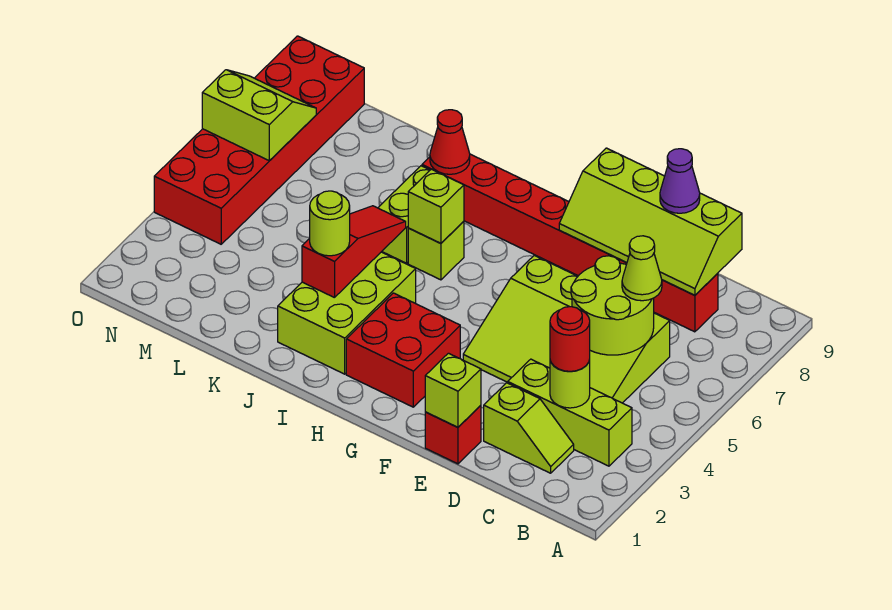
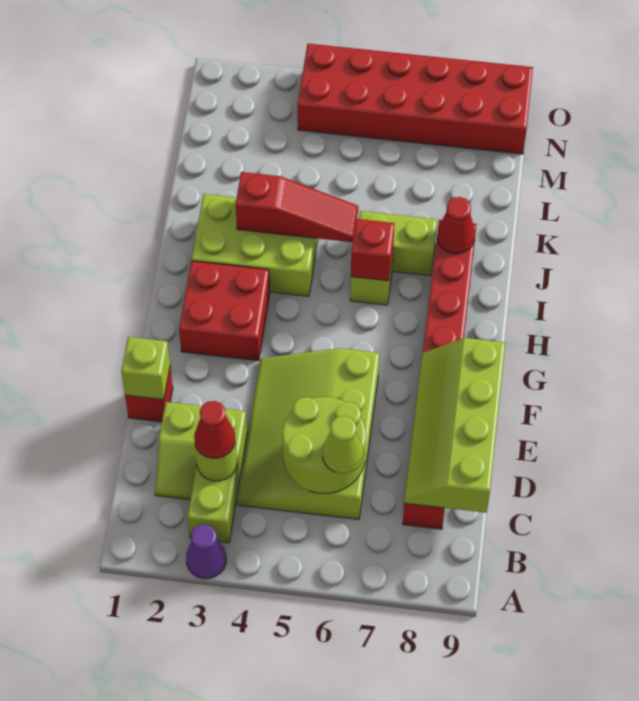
red 1x1 round brick [550,307,590,371] -> red 1x1 cone [194,401,235,458]
purple 1x1 cone [660,149,700,213] -> purple 1x1 cone moved to [186,524,226,579]
lime 1x1 brick [408,169,464,243] -> red 1x1 brick [351,219,395,281]
lime 1x1 round brick [310,191,350,256] -> none
lime 2x2 slope [202,70,316,161] -> none

